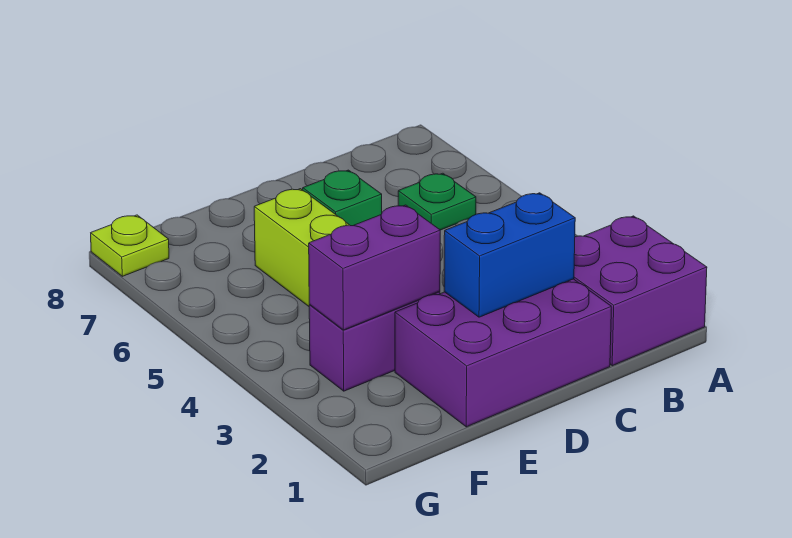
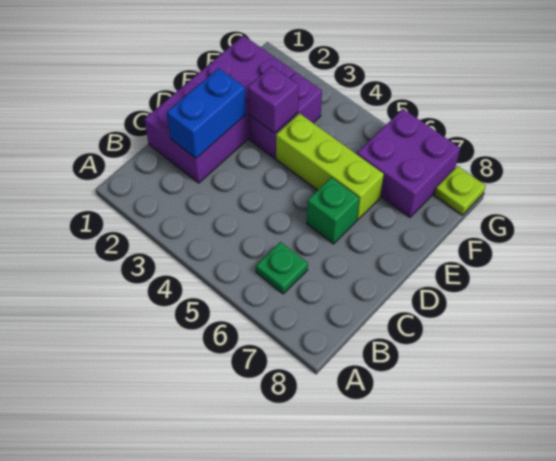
purple 2x2 brick [574,216,707,366] -> purple 2x2 brick moved to [357,109,460,217]
purple 2x3 brick [395,279,611,427] -> purple 2x4 brick [144,36,295,183]
purple 1x2 brick [309,205,440,330] -> purple 1x1 brick [248,66,299,133]

